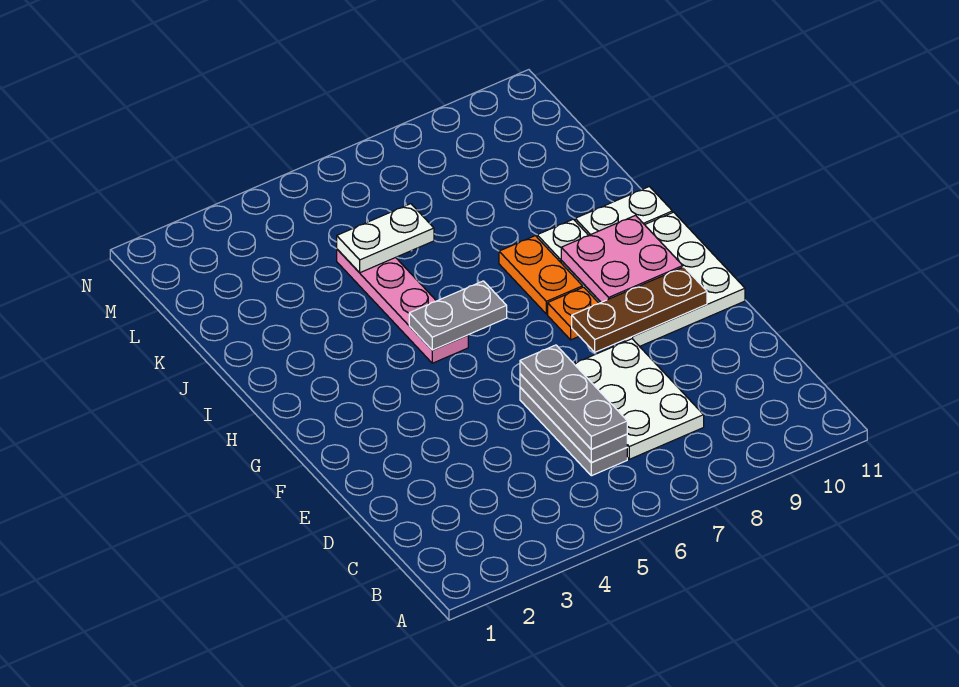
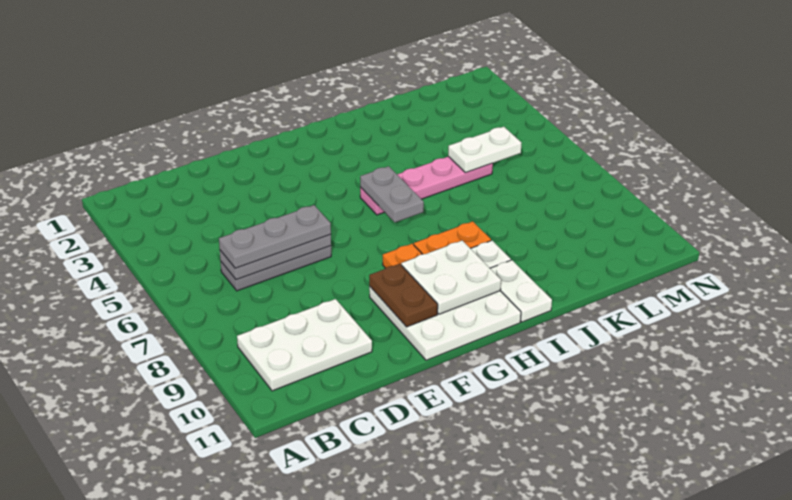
white 2x3 plate [574,339,704,459] -> white 2x3 plate moved to [237,299,372,391]
brown 1x3 plate [572,267,707,352] -> brown 1x2 plate [369,264,438,327]
pink 2x2 plate [561,215,683,302] -> white 2x2 plate [401,241,501,314]
white 1x2 plate [337,204,434,273] -> white 1x2 plate turned to [448,127,521,173]

